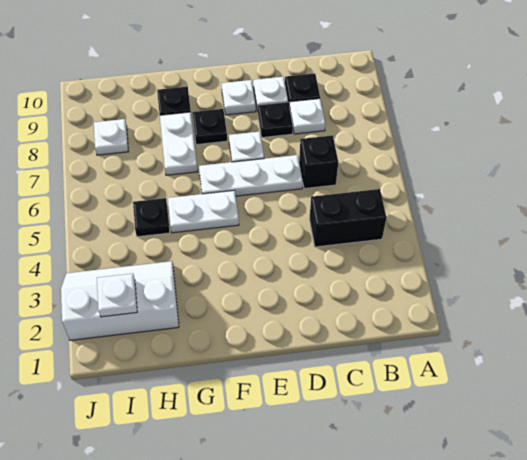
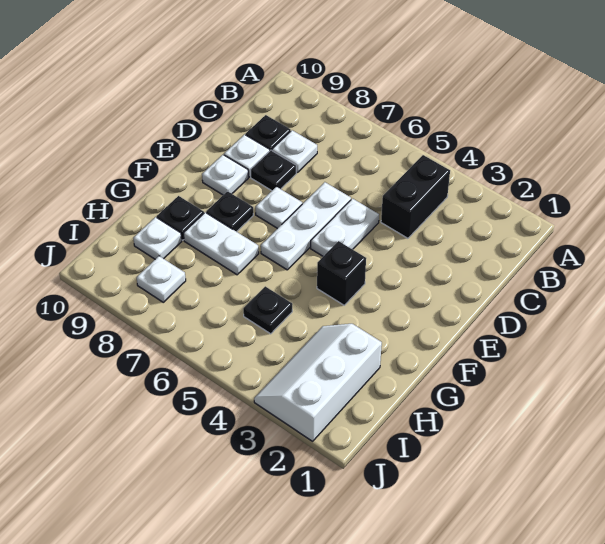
black 1x1 brick [299,135,338,189] -> black 1x1 brick moved to [317,241,366,305]
white 1x2 plate [168,190,239,233] -> white 1x2 plate moved to [311,199,379,256]
white 1x1 plate [97,274,137,317] -> white 1x1 plate moved to [133,217,182,259]

